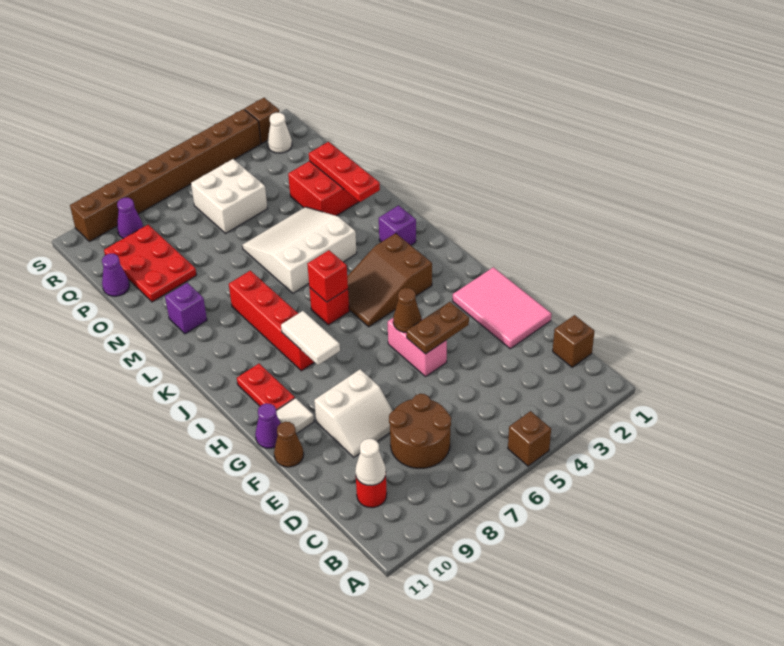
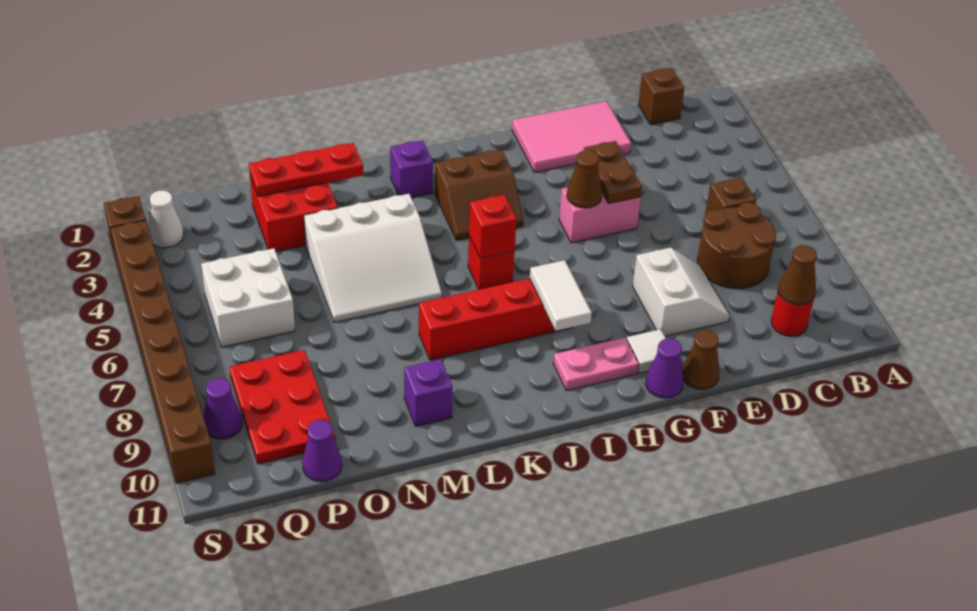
brown 1x1 brick [508,411,551,466] -> brown 1x1 brick moved to [705,177,756,214]
white 1x1 cone [355,439,386,486] -> brown 1x1 cone [778,245,817,305]
white 1x2 tile [281,311,340,365] -> white 1x2 tile turned to [530,260,592,331]
red 1x2 plate [237,364,295,411] -> pink 1x2 plate [553,338,639,391]
brown 2x3 slope [347,233,432,327] -> brown 2x2 slope [435,149,523,240]
white 3x3 slope [242,207,357,293] -> white 3x3 slope turned to [304,194,442,322]
red 2x3 plate [104,225,196,302] -> red 2x3 plate turned to [229,350,335,464]

